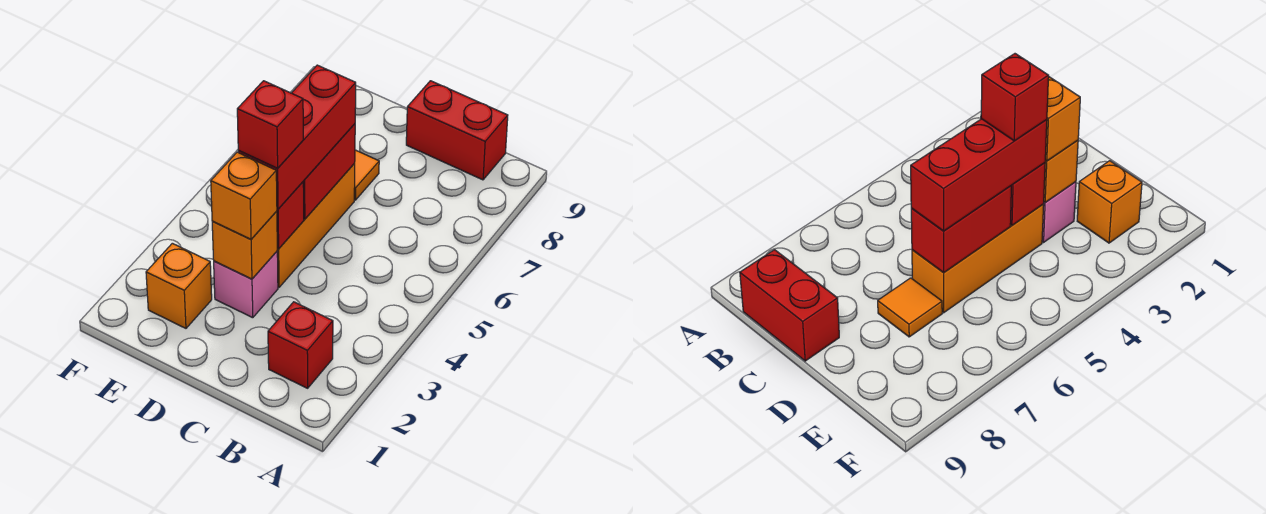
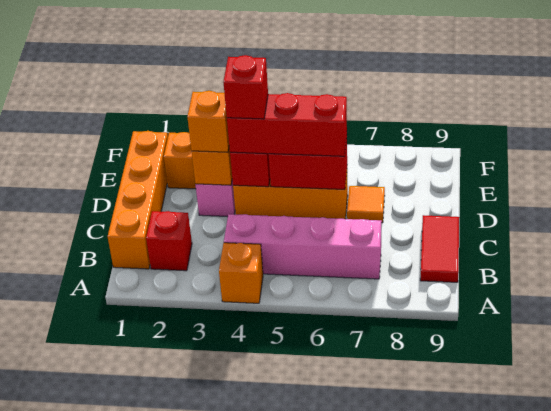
none -> orange 1x1 brick [219,243,263,303]
none -> orange 1x4 brick [108,131,168,269]
none -> pink 1x4 brick [224,214,382,279]
red 1x2 brick [406,81,508,180] -> red 1x2 tile [420,215,459,282]

